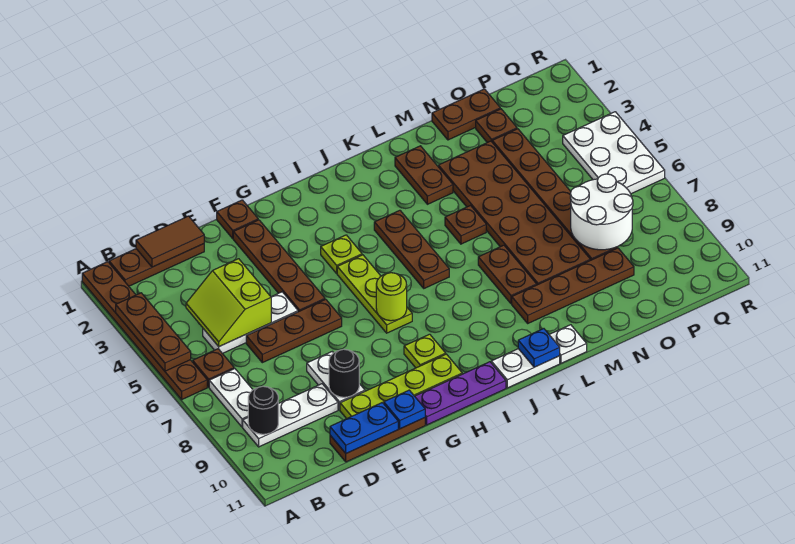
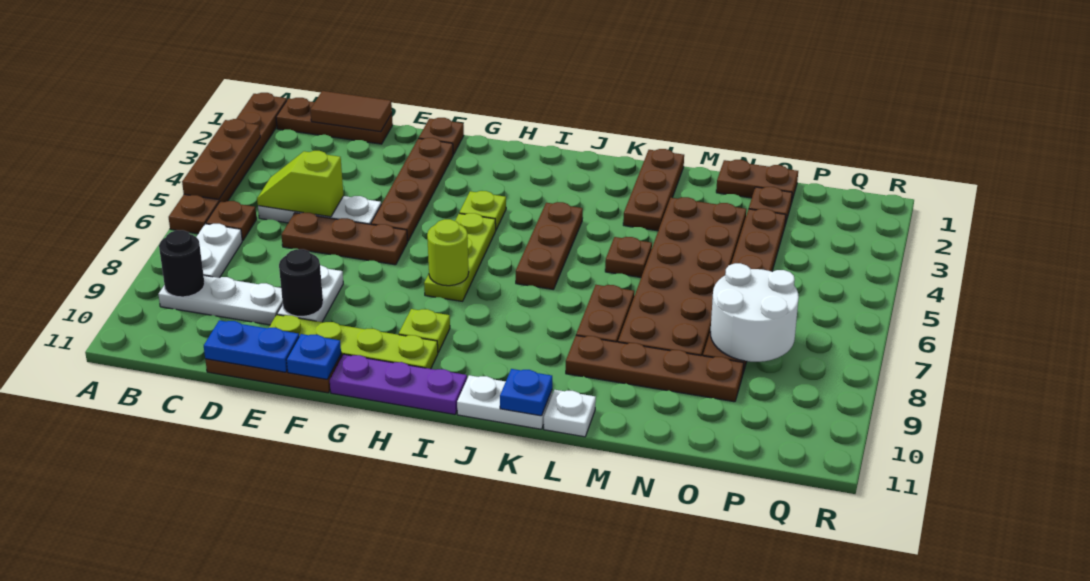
lime 2x2 slope [186,259,271,346] -> lime 1x2 slope [257,151,343,217]
brown 1x2 plate [395,146,453,204] -> brown 1x3 plate [623,149,684,231]
white 2x3 plate [563,112,665,194] -> none

